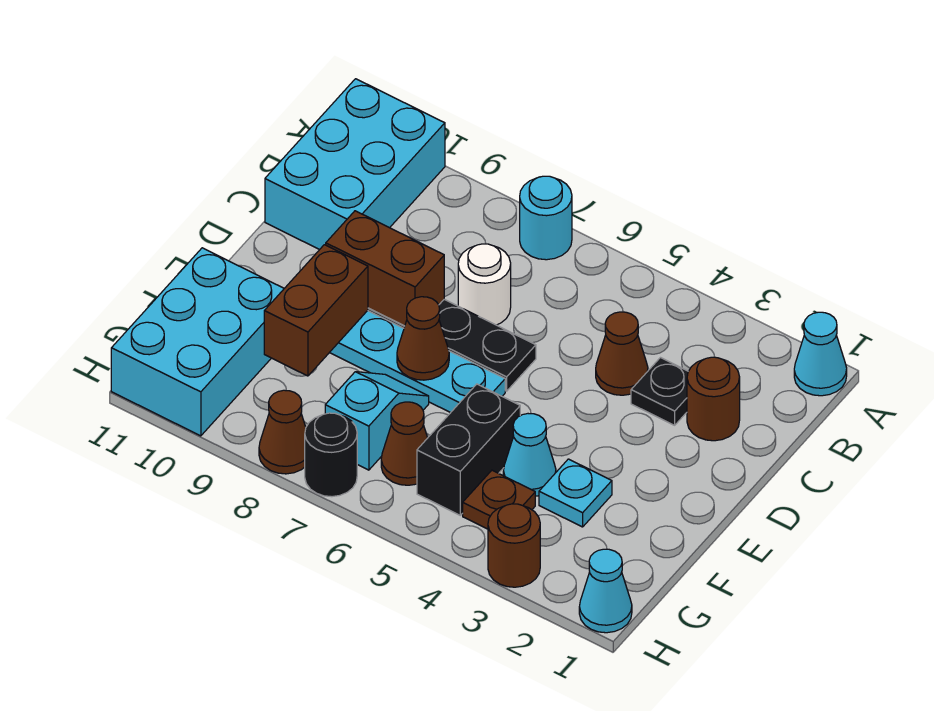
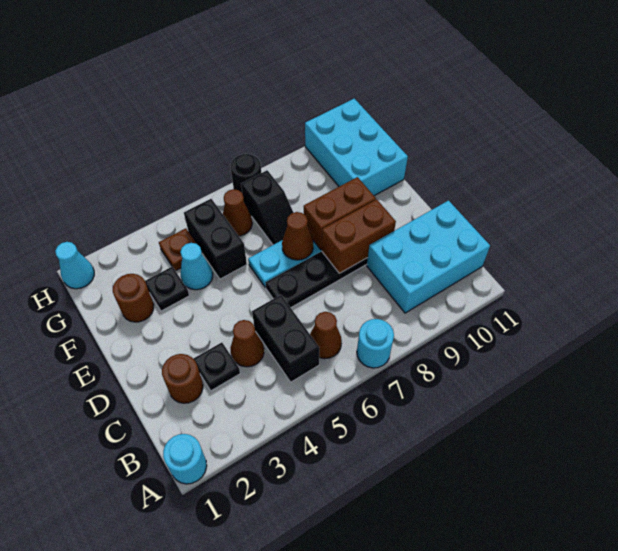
cyan 1x1 cone [794,312,847,396] -> cyan 1x1 round brick [163,434,207,484]
cyan 2x3 brick [265,79,445,250] -> cyan 2x3 brick turned to [367,201,490,313]
none -> black 1x2 brick [252,295,319,382]
white 1x1 round brick [458,244,511,325] -> none
brown 1x2 brick [264,245,368,376] -> brown 1x2 brick turned to [303,177,376,250]
cyan 1x1 plate [539,459,612,527] -> black 1x1 plate [145,267,189,311]
cyan 1x2 slope [325,372,429,470] -> black 1x2 slope [241,170,293,245]
brown 1x1 round brick [488,504,540,587] -> brown 1x1 round brick moved to [113,274,154,322]
brown 1x1 cone [259,390,306,474] -> brown 1x1 cone moved to [310,312,342,359]

